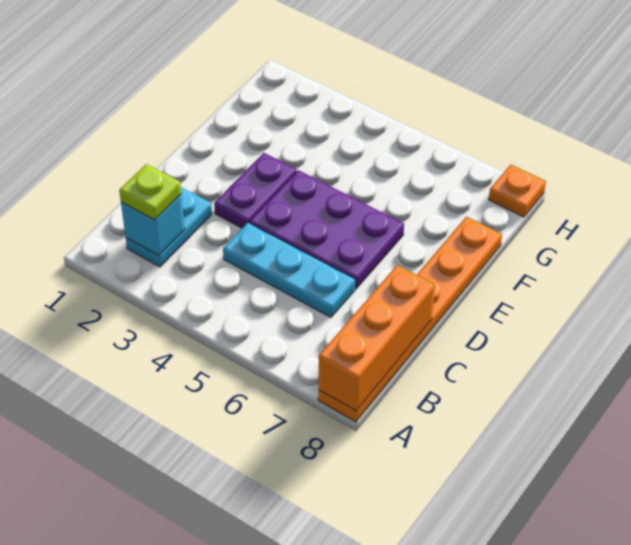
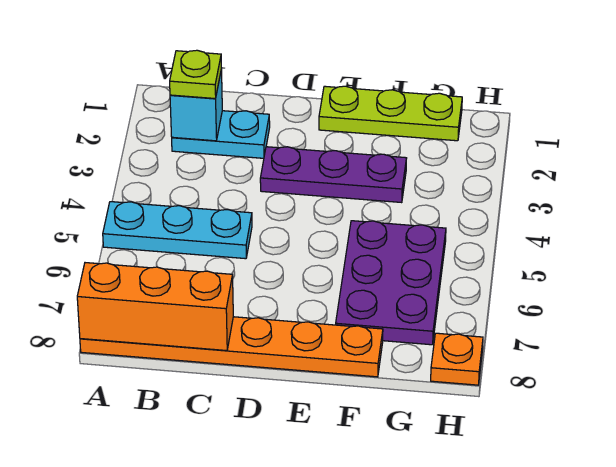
cyan 1x3 plate [223,223,355,317] -> cyan 1x3 plate turned to [103,202,252,259]
purple 1x2 plate [214,153,297,228] -> purple 1x3 plate [260,147,407,203]
purple 2x3 plate [249,170,404,289] -> purple 2x3 plate moved to [336,221,446,345]
none -> lime 1x3 plate [319,86,462,141]

